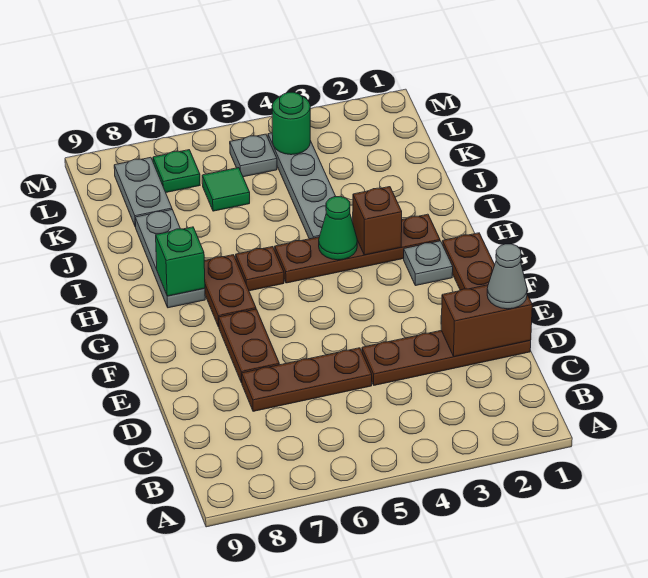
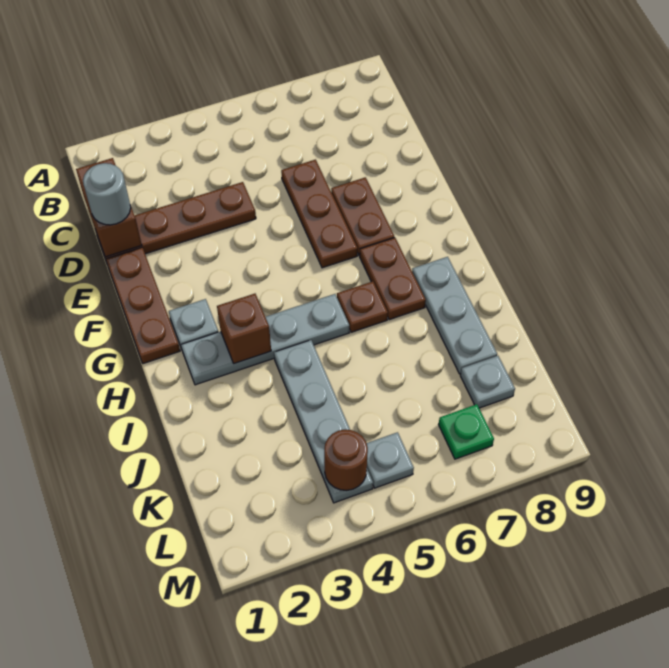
brown 1x2 brick [441,285,532,357] -> brown 1x2 brick turned to [76,158,142,257]
grey 1x1 cone [487,244,527,309] -> grey 1x1 round brick [83,163,131,225]
brown 1x3 plate [242,348,372,411] -> brown 1x3 plate turned to [281,160,357,268]
brown 1x4 plate [275,214,440,283] -> grey 1x4 plate [181,294,349,385]
green 1x1 cone [319,196,357,260] -> none
green 1x1 brick [156,227,205,296] -> none
green 1x1 tile [202,168,250,211] -> none
grey 1x2 plate [114,157,172,227] -> grey 1x1 plate [460,356,515,408]
green 1x1 round brick [272,92,310,155] -> brown 1x1 round brick [324,430,368,490]

